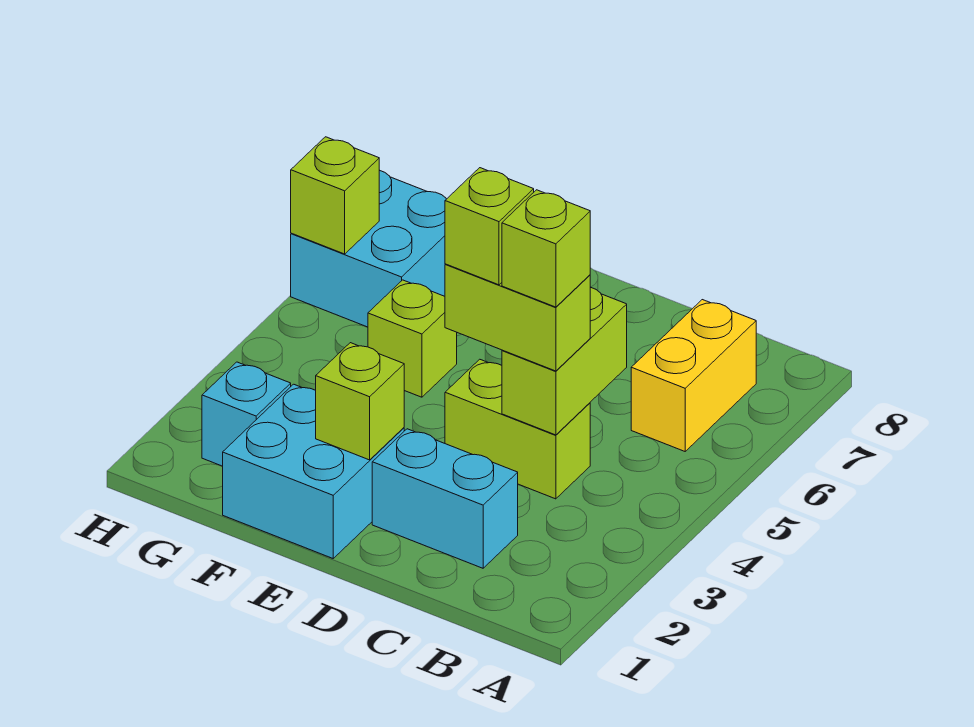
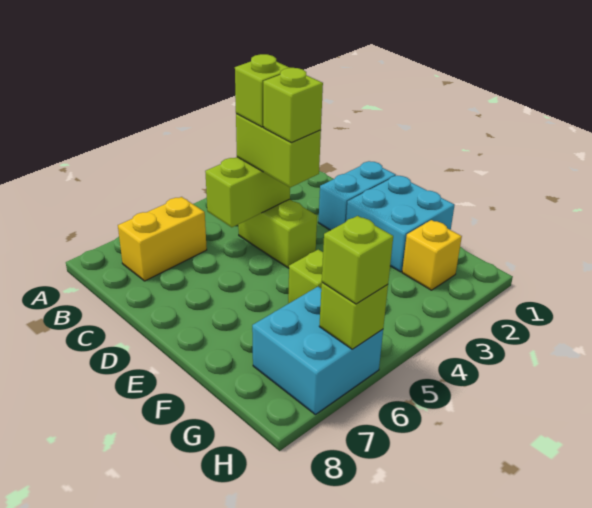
cyan 1x2 brick [372,429,518,568] -> cyan 1x2 brick turned to [318,161,396,230]
lime 1x1 brick [316,343,404,460] -> lime 1x1 brick moved to [322,216,393,304]
cyan 1x1 brick [202,362,291,466] -> yellow 1x1 brick [402,220,462,290]

